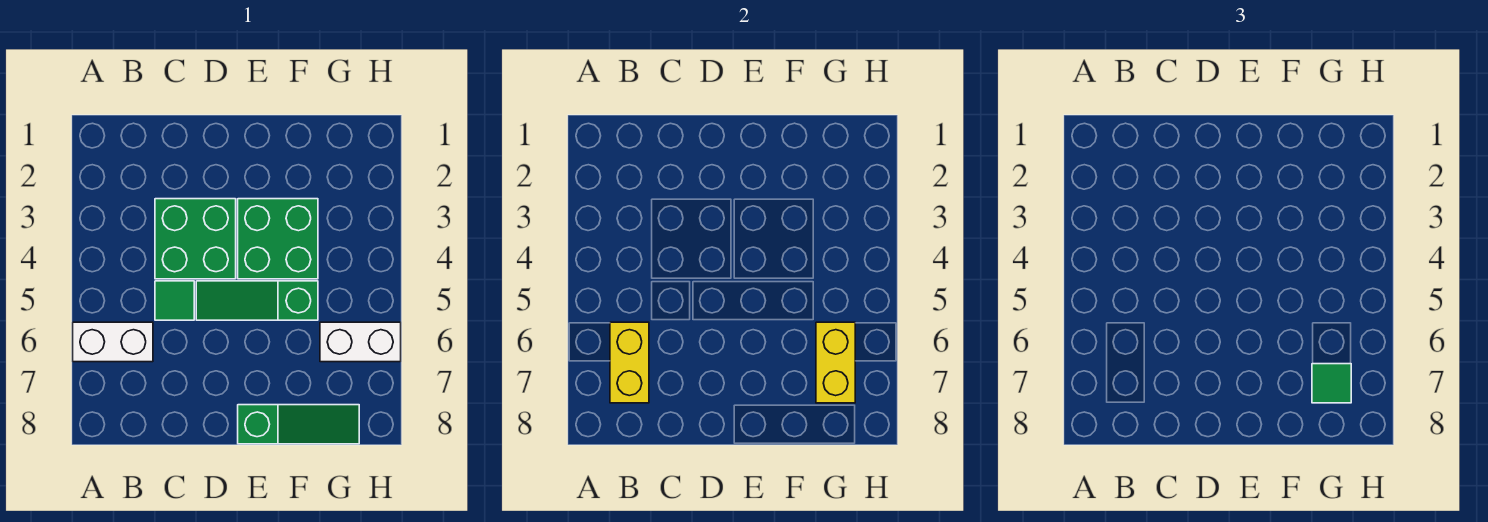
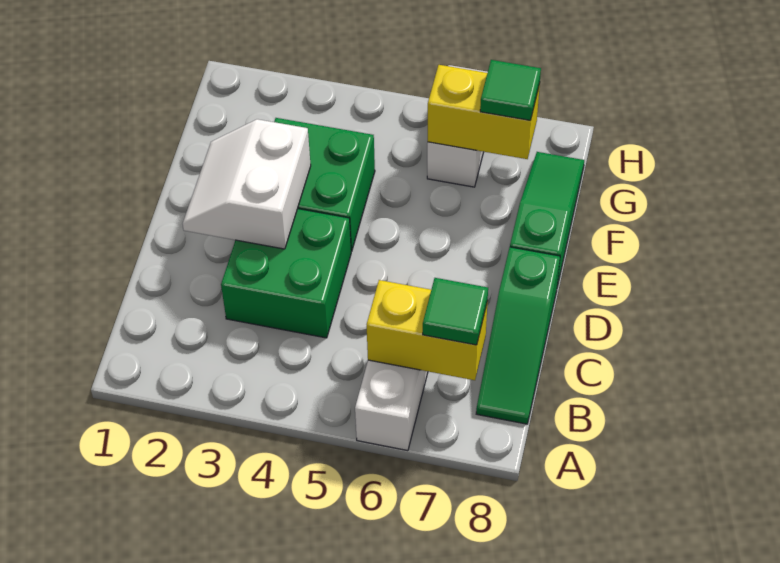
green 1x1 tile [155,281,194,320] -> green 1x1 tile moved to [423,278,488,345]
none -> white 2x2 slope [183,119,311,249]
green 1x3 slope [196,281,318,320] -> green 1x3 slope moved to [476,247,560,424]

